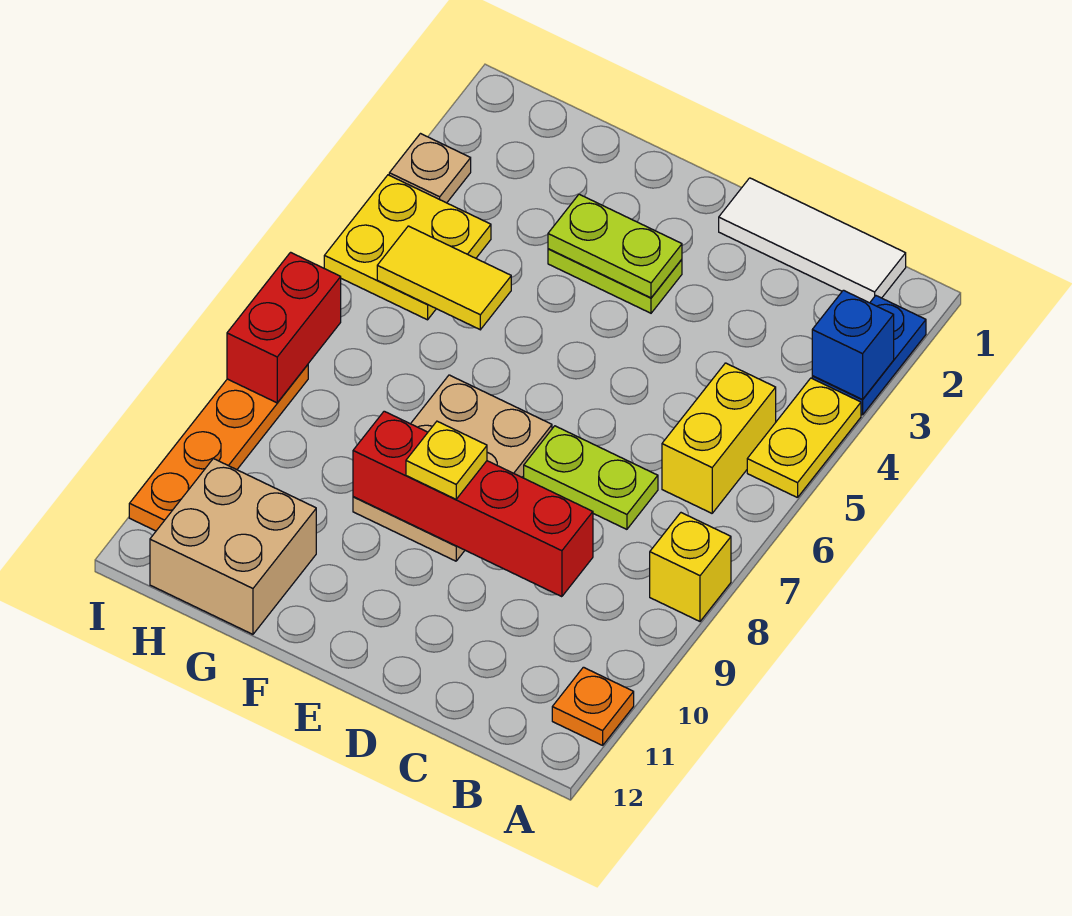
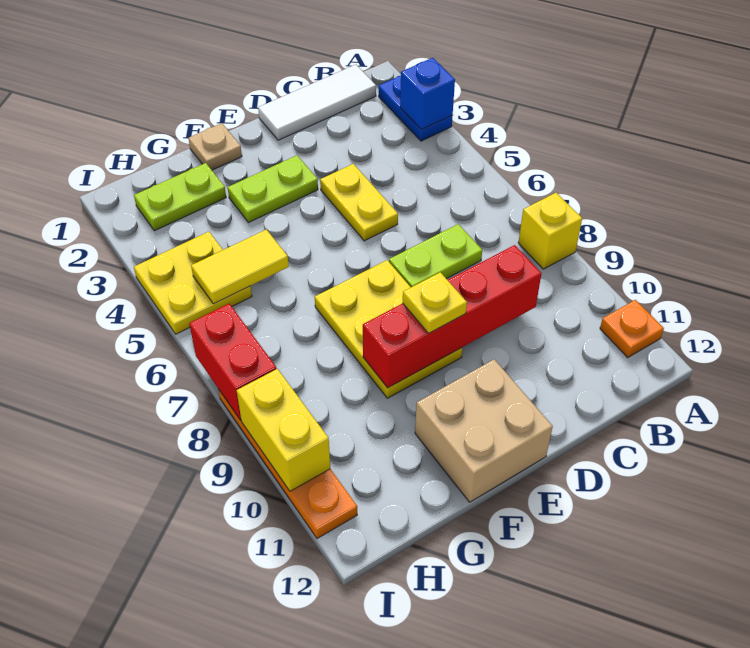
yellow 1x2 plate [747,378,861,498] -> yellow 1x2 plate moved to [320,164,398,241]
yellow 1x2 brick [662,363,776,513] -> yellow 1x2 brick moved to [237,369,330,491]
lime 1x2 plate [548,194,682,298] -> lime 1x2 plate moved to [134,163,226,231]
tan 2x3 plate [353,375,552,561] -> yellow 2x3 plate [315,260,462,398]
tan 2x2 brick [150,459,316,634] -> tan 2x2 brick moved to [415,359,553,502]
tan 1x1 plate [389,134,471,203] -> tan 1x1 plate moved to [188,123,242,170]

